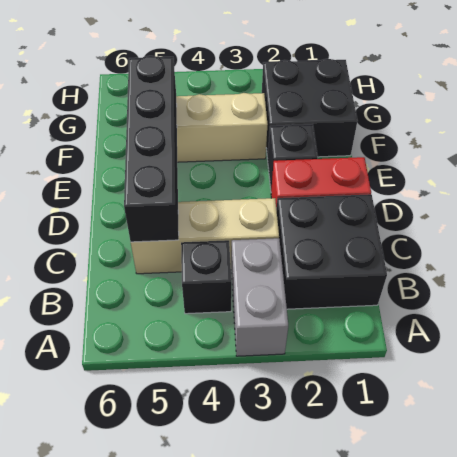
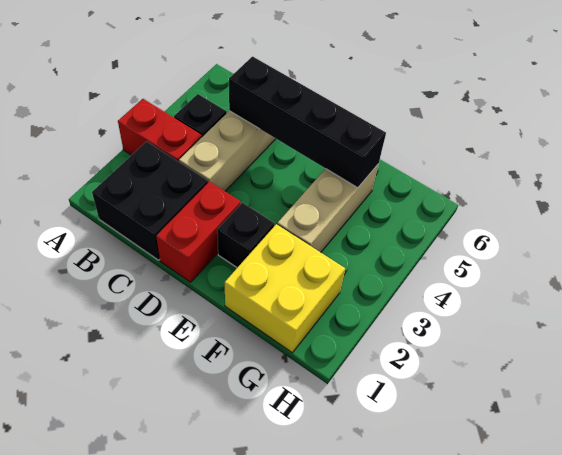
grey 1x2 brick [231,238,288,356] -> red 1x2 brick [118,99,202,162]
black 2x2 brick [262,59,358,158] -> yellow 2x2 brick [225,224,345,353]

